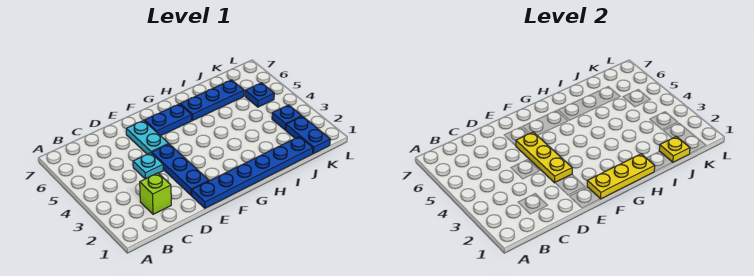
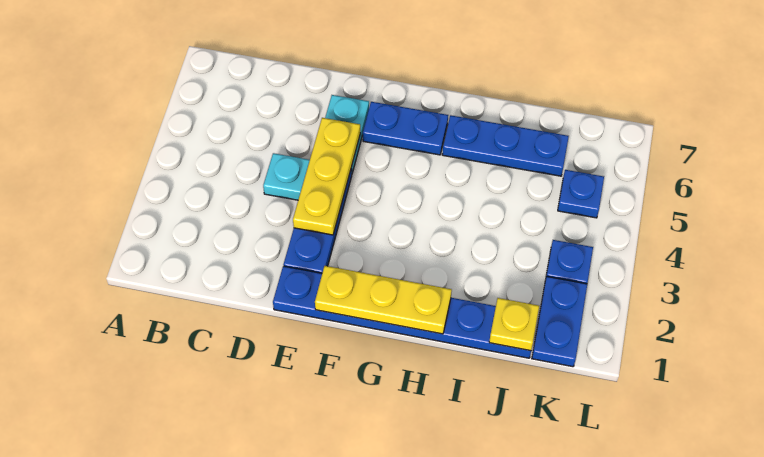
lime 1x1 brick [140,173,171,214] -> none

